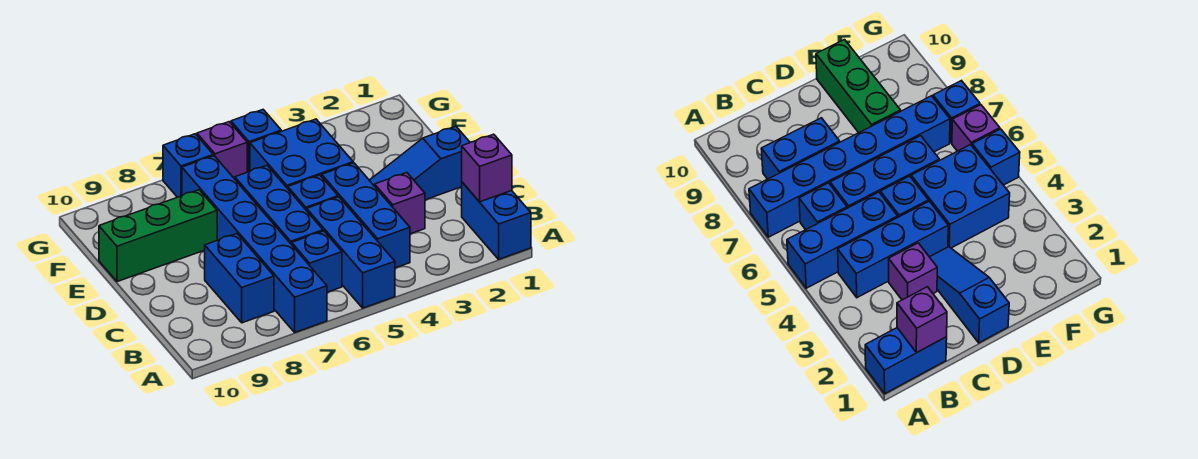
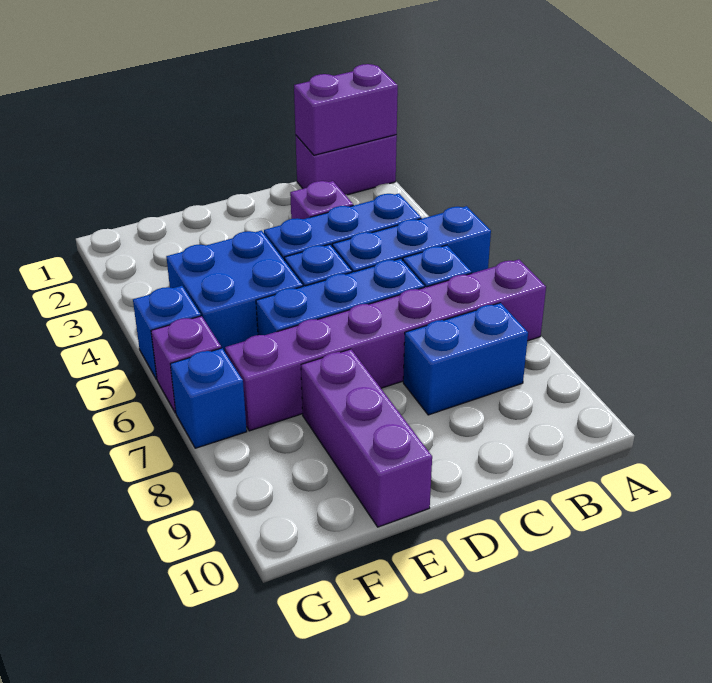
blue 1x2 brick [462,182,531,259] -> purple 1x2 brick [296,135,397,195]
blue 1x6 brick [182,156,327,332] -> purple 1x6 brick [225,259,546,431]
purple 1x1 brick [462,134,512,202] -> purple 1x2 brick [294,64,398,155]
blue 1x3 slope [369,126,470,200] -> none
green 1x3 brick [99,190,217,282] -> purple 1x3 brick [301,349,432,527]

